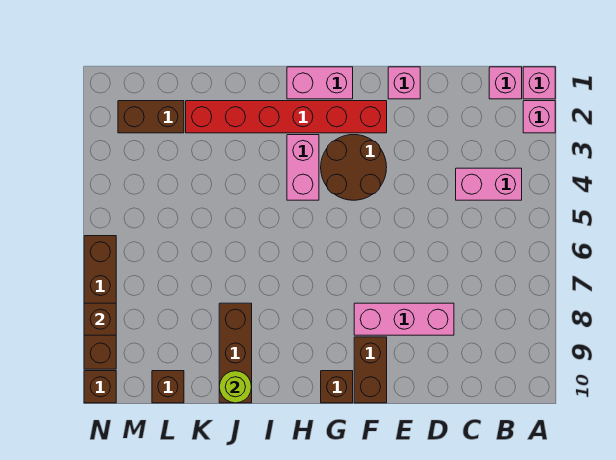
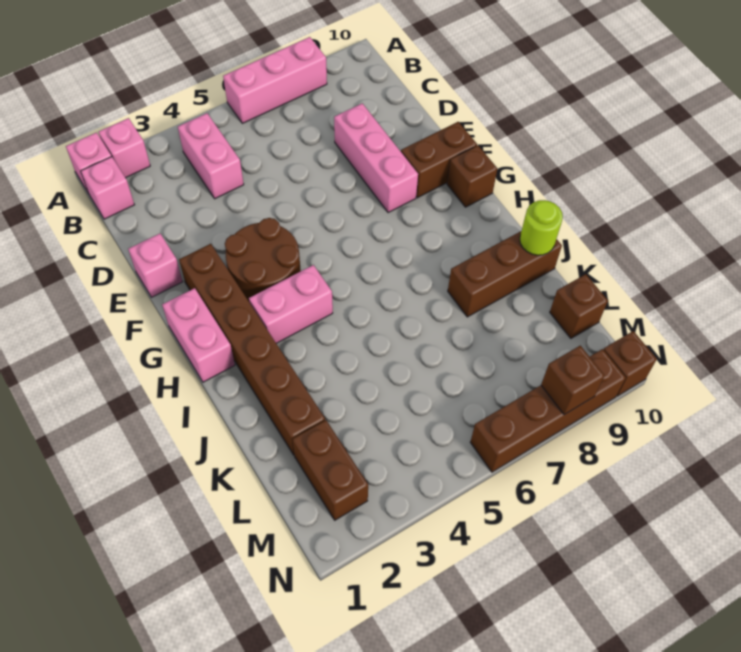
none -> pink 1x3 brick [223,37,327,123]
red 1x6 brick [186,101,387,133] -> brown 1x6 brick [179,244,325,455]

